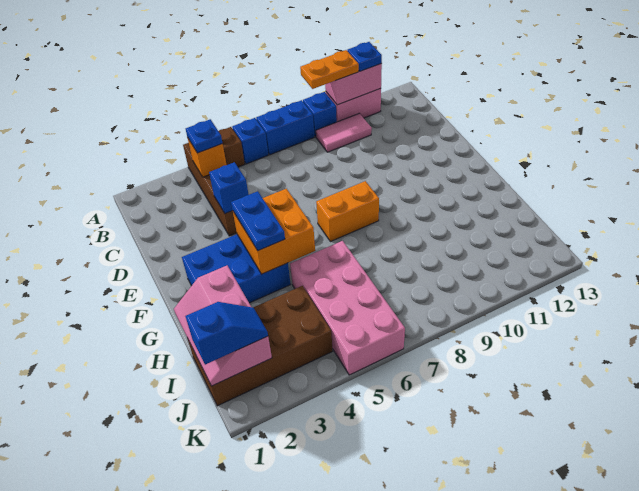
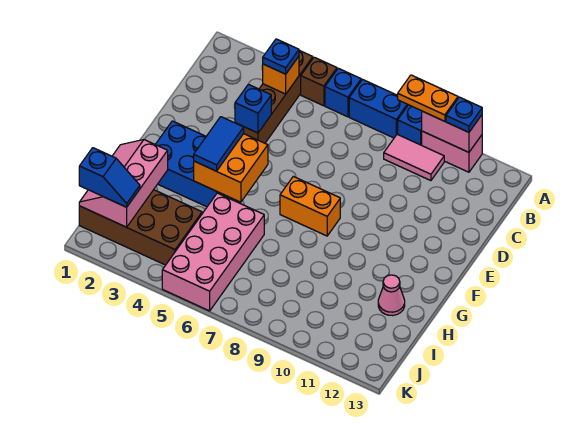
blue 1x2 plate [231,191,285,251] -> blue 1x2 tile [194,117,244,171]
none -> pink 1x1 cone [378,275,405,316]

